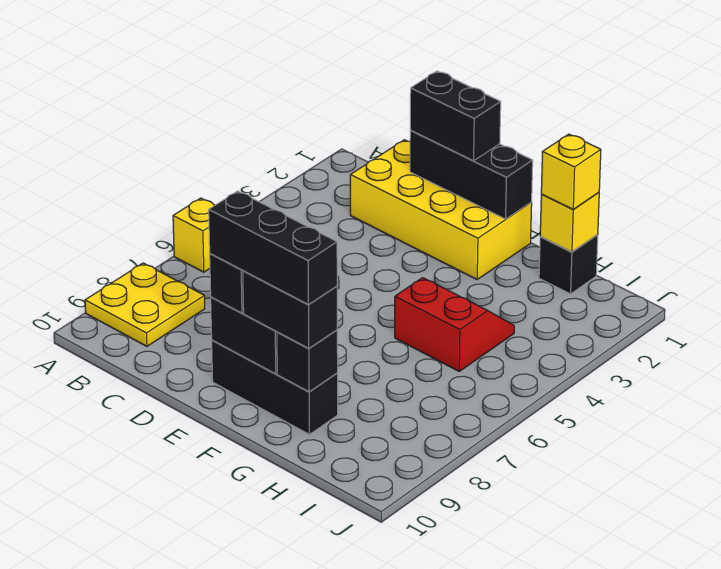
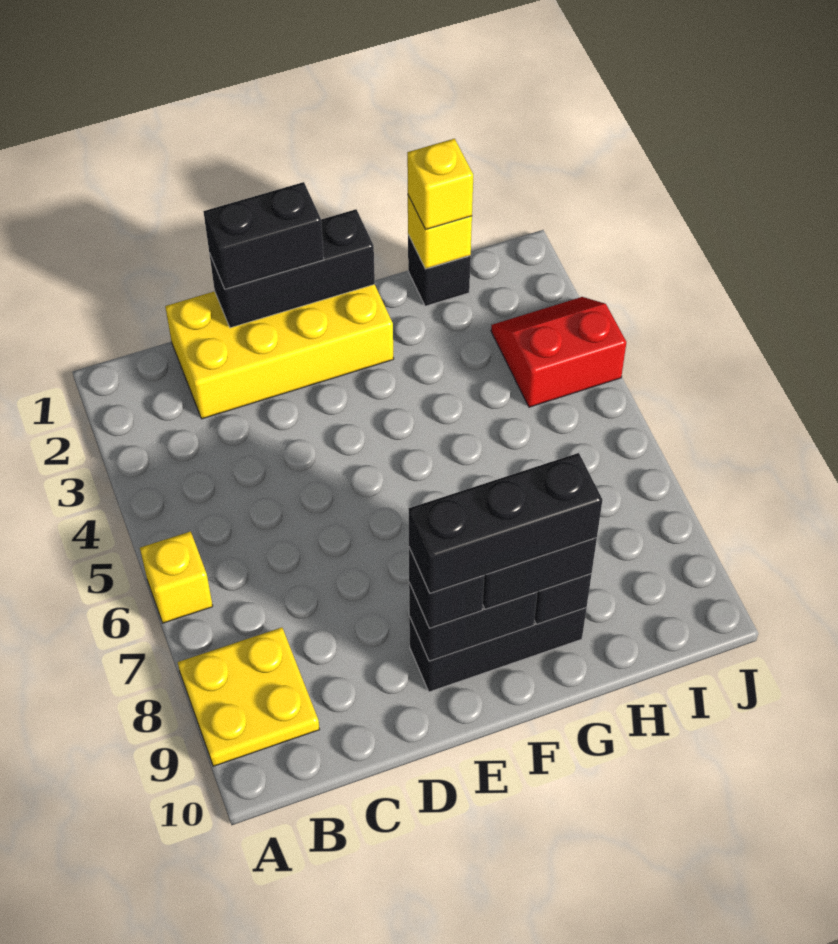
red 2x2 slope [395,278,514,371] -> red 2x2 slope moved to [491,297,627,407]

